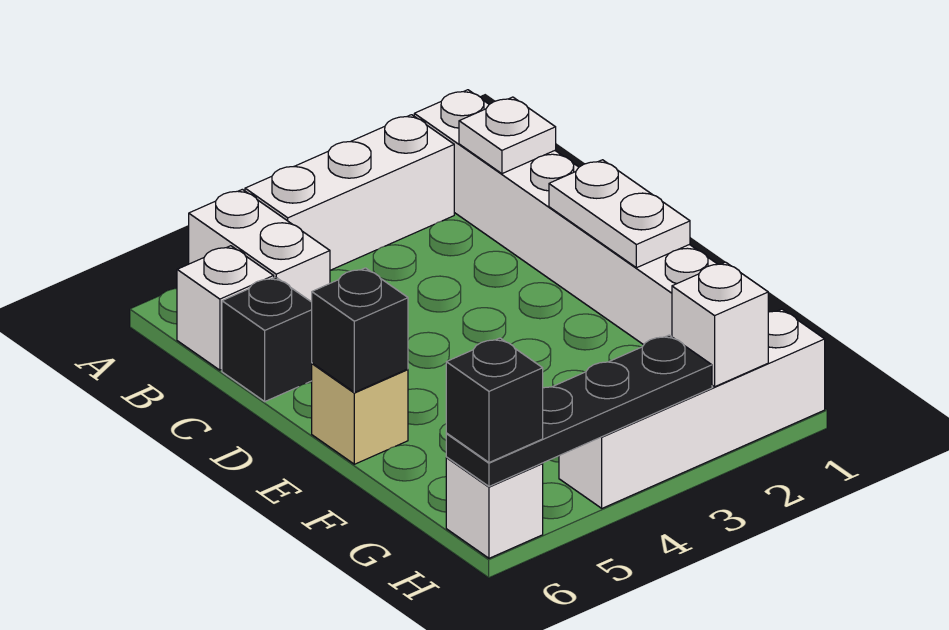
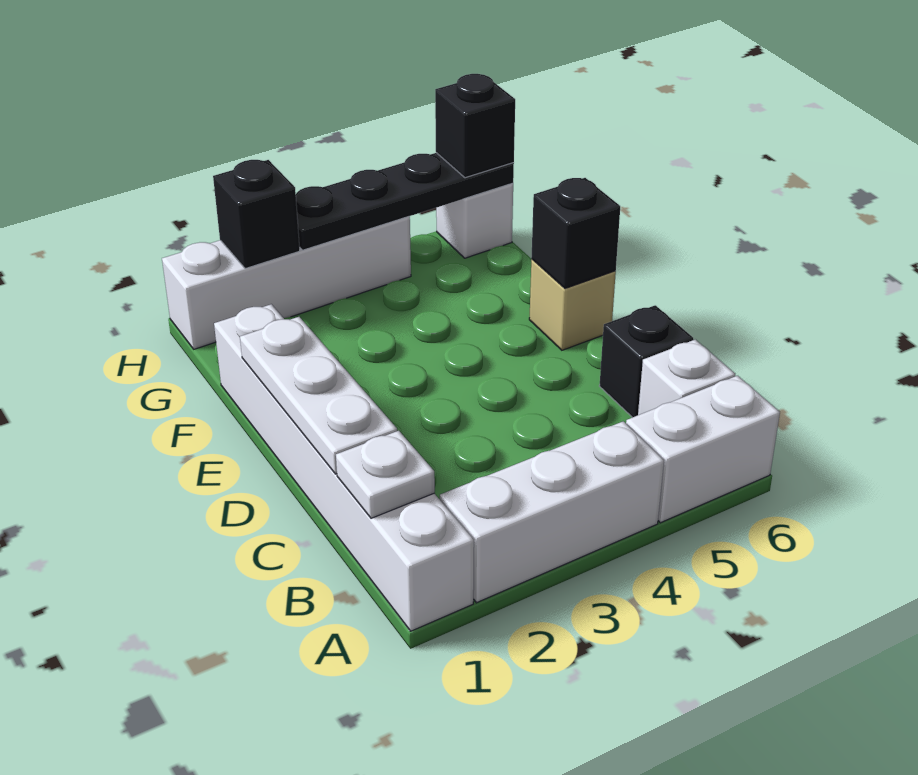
white 1x2 brick [189,189,330,302] -> white 1x2 brick turned to [626,376,780,523]
white 1x2 plate [549,160,690,268] -> white 1x3 plate [240,317,397,474]
white 1x1 brick [672,262,768,387] -> black 1x1 brick [213,160,300,269]

